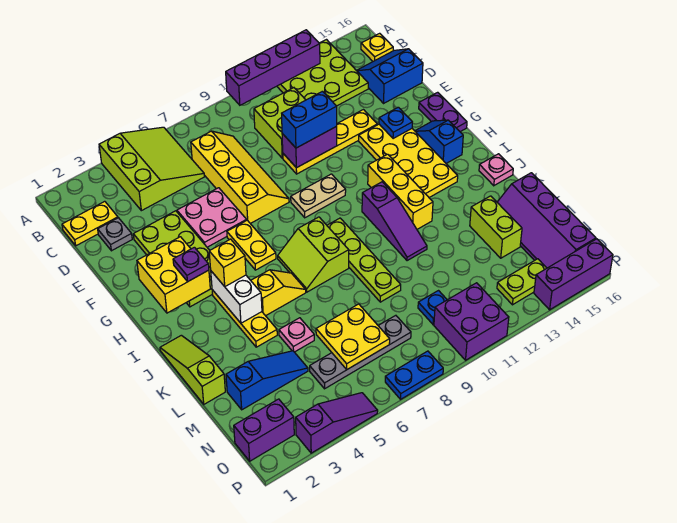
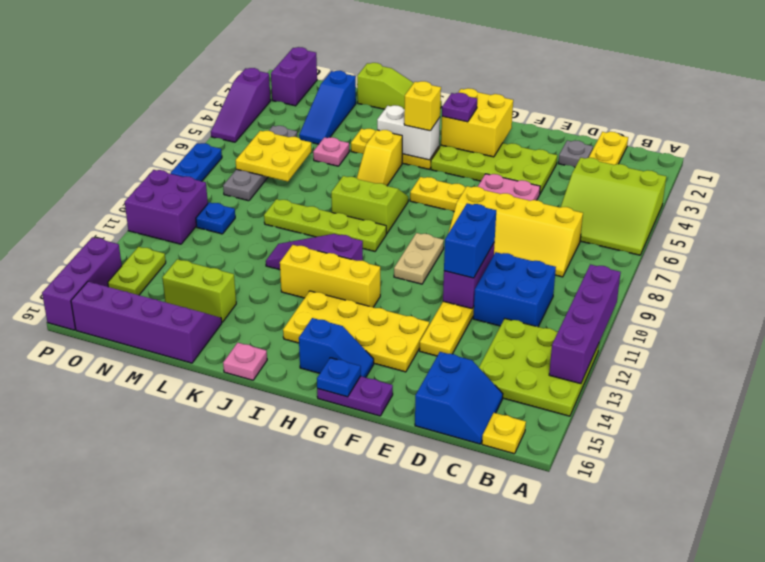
lime 2x2 brick [254,88,305,158] -> blue 2x2 brick [473,252,556,327]
blue 1x1 plate [379,107,412,139] -> blue 1x1 plate moved to [317,358,361,397]

